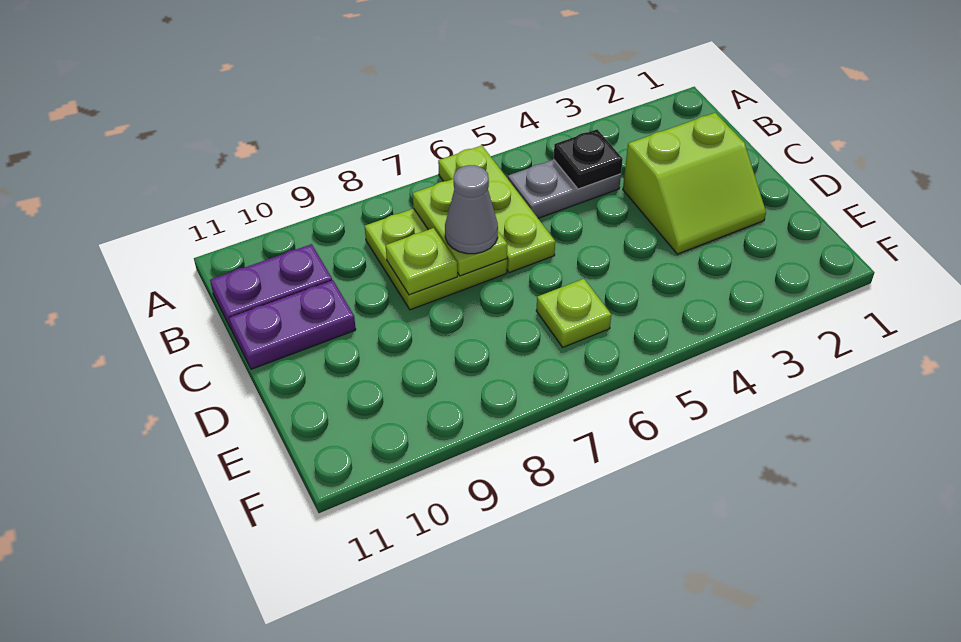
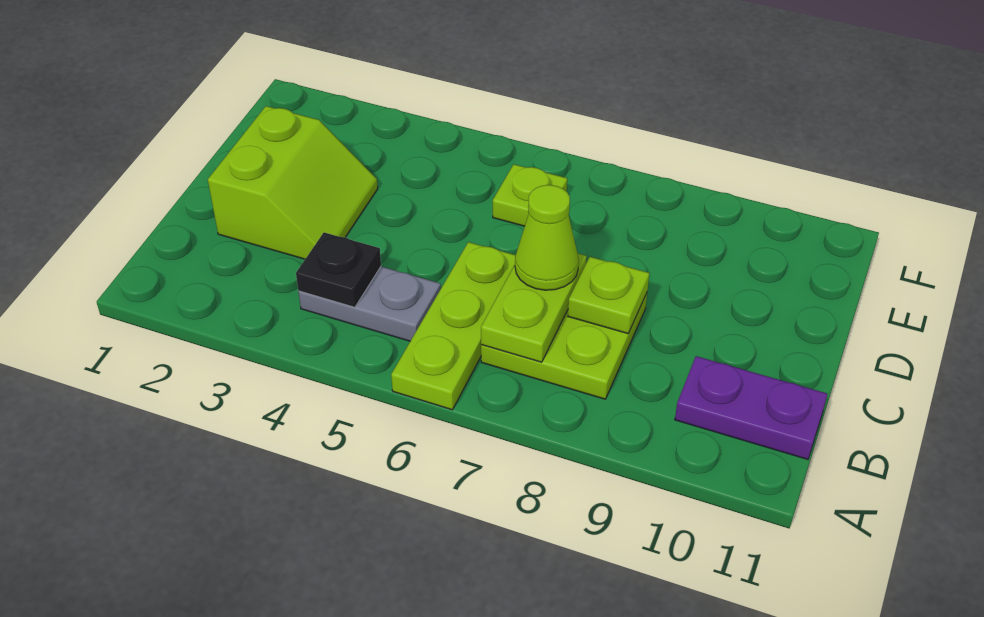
lime 2x2 slope [623,113,766,254] -> lime 2x2 slope turned to [208,106,378,259]
grey 1x1 cone [445,165,498,254] -> lime 1x1 cone [515,185,579,290]
purple 1x2 plate [229,280,356,369] -> none

